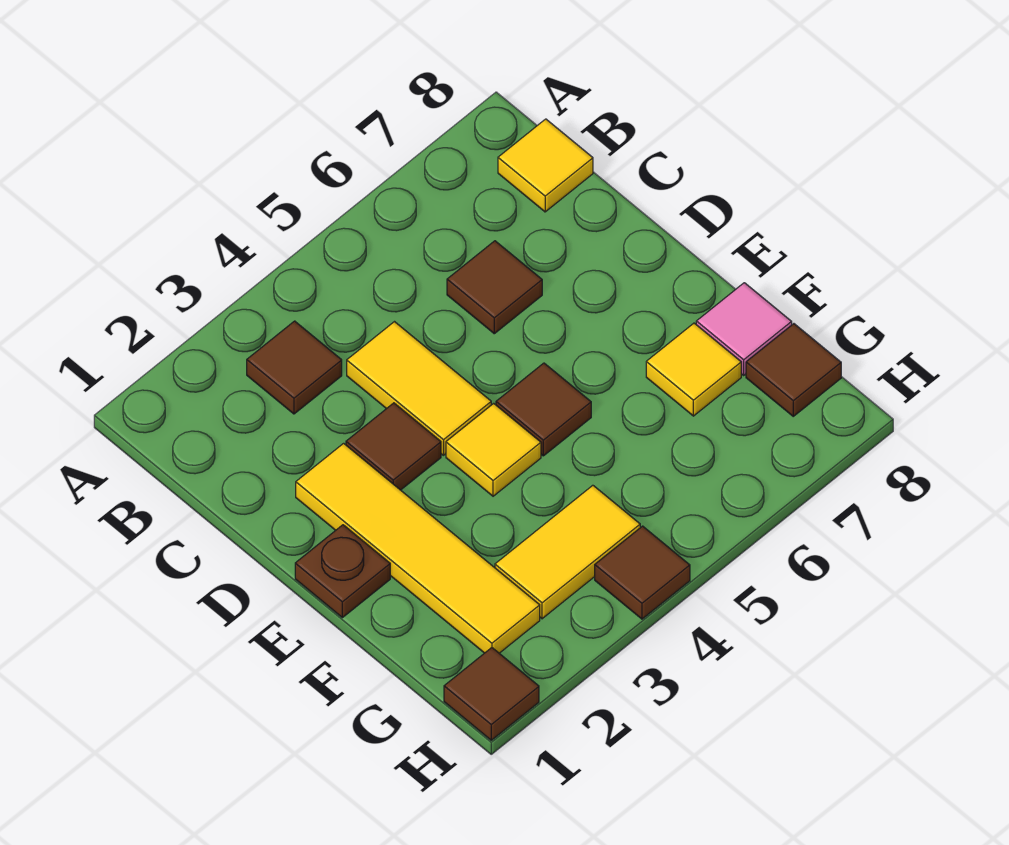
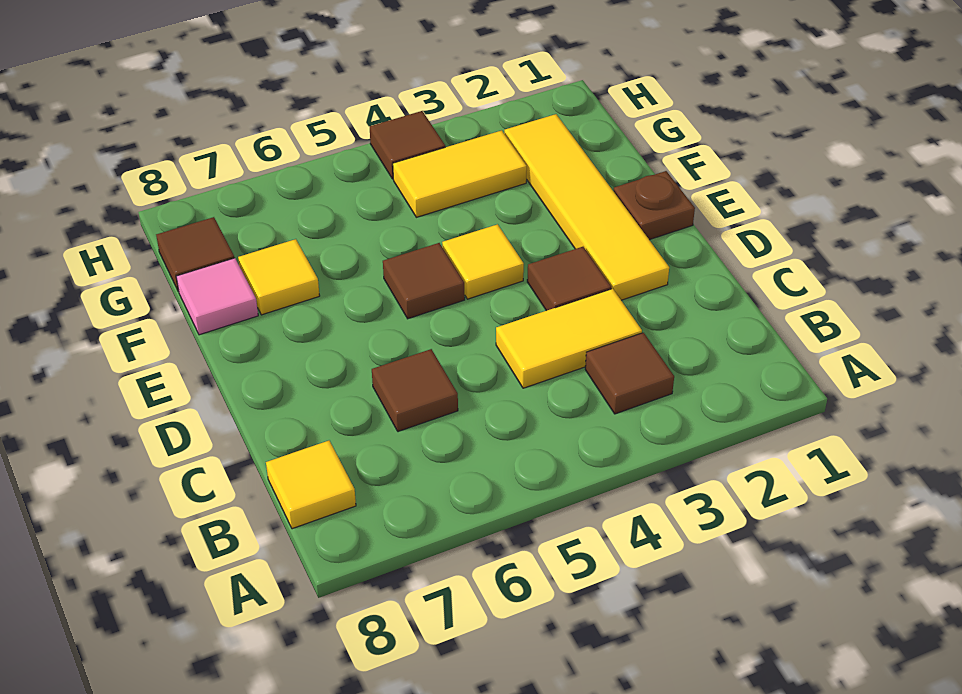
yellow 1x2 tile [347,322,491,455] -> yellow 1x2 tile turned to [496,289,642,388]
brown 1x1 tile [444,648,539,740] -> none

